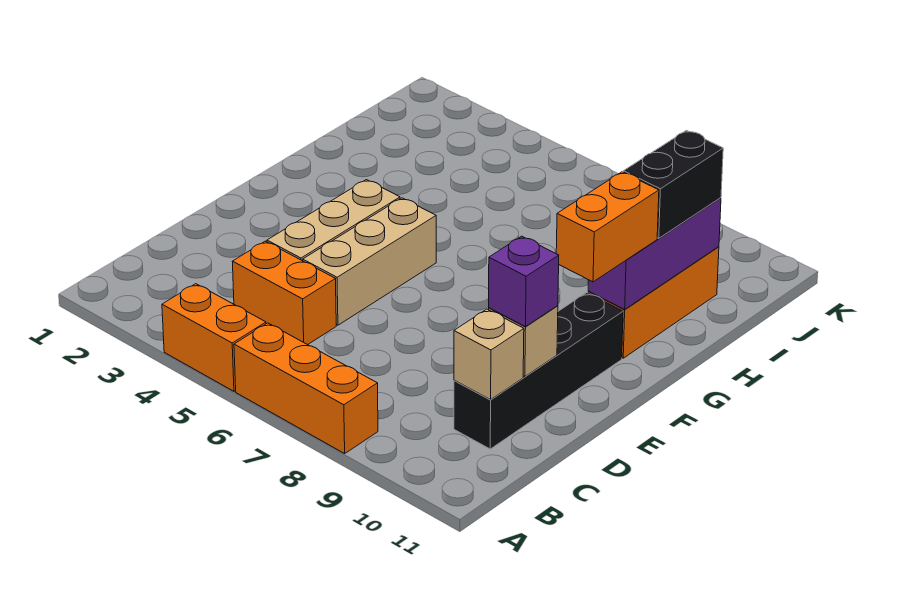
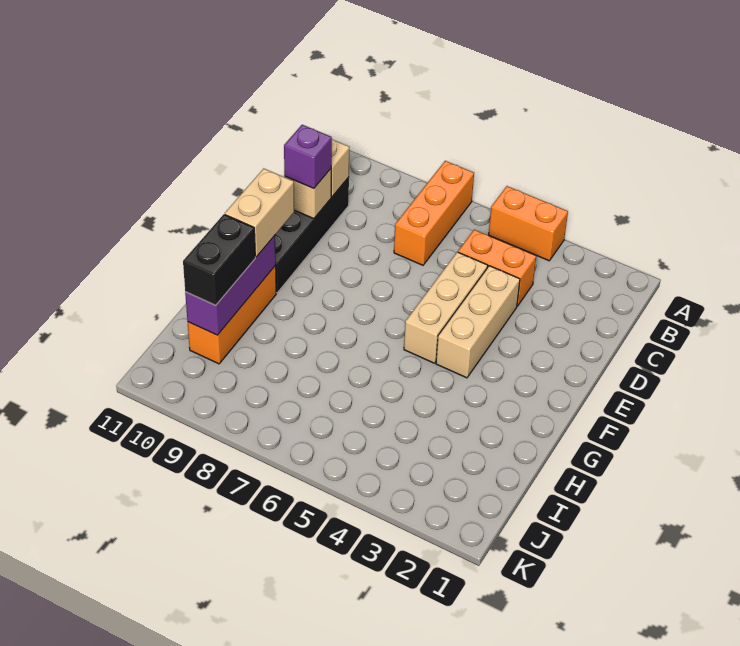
orange 1x3 brick [234,323,378,453] -> orange 1x3 brick turned to [394,161,474,265]
orange 1x2 brick [556,172,659,282] -> tan 1x2 brick [225,169,294,257]

